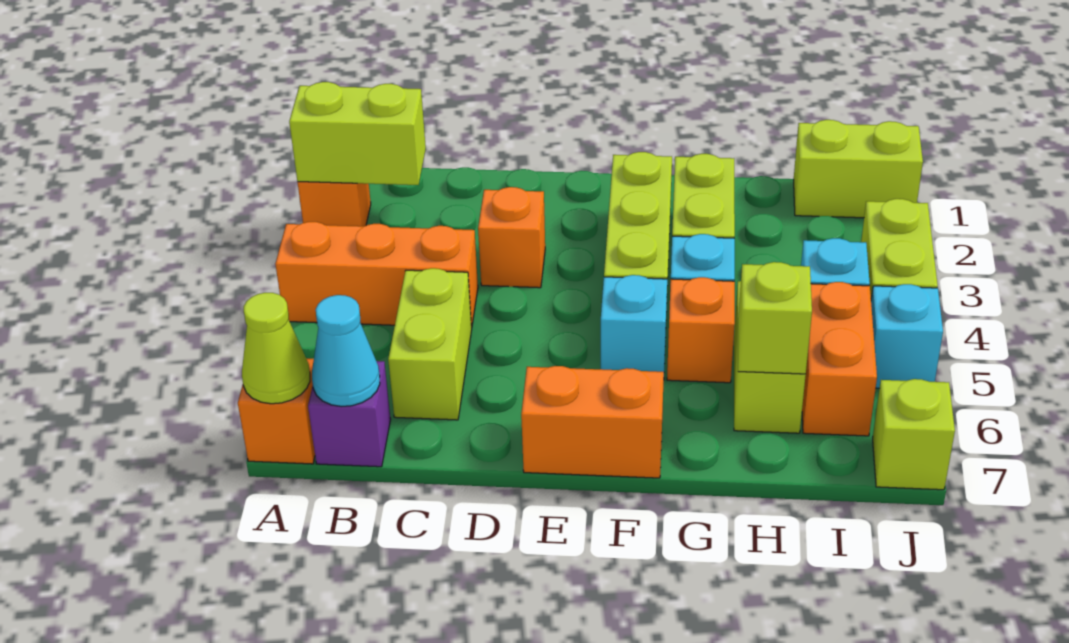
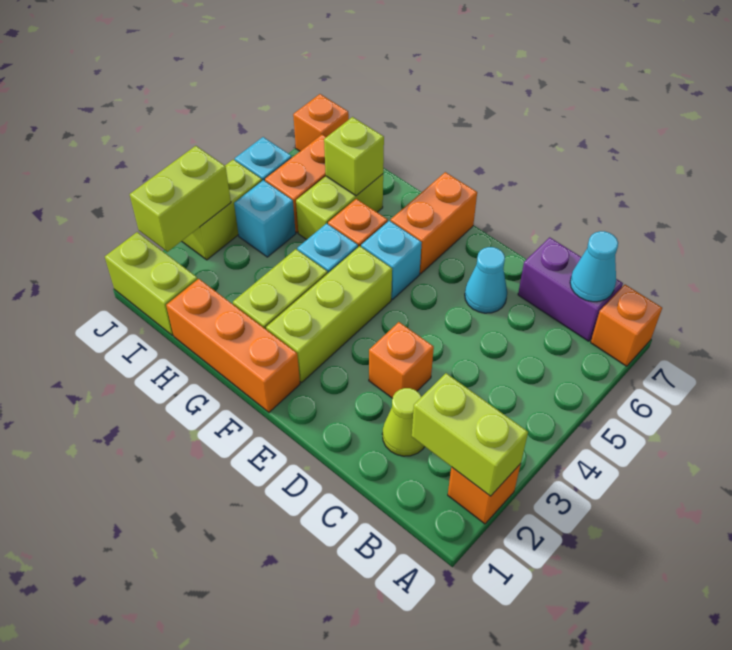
orange 1x3 brick [275,222,478,328] -> orange 1x3 brick moved to [166,279,300,412]
lime 1x1 cone [242,293,310,404] -> lime 1x1 cone moved to [382,388,425,456]
purple 1x1 brick [308,361,391,467] -> purple 1x2 brick [518,237,623,341]
lime 1x2 brick [388,268,472,420] -> lime 1x2 brick moved to [130,146,231,252]
none -> cyan 1x1 cone [465,247,507,313]
orange 1x2 brick [521,366,664,478] -> orange 1x2 brick turned to [391,172,477,274]
lime 1x1 brick [873,379,955,490] -> orange 1x1 brick [293,94,349,151]

